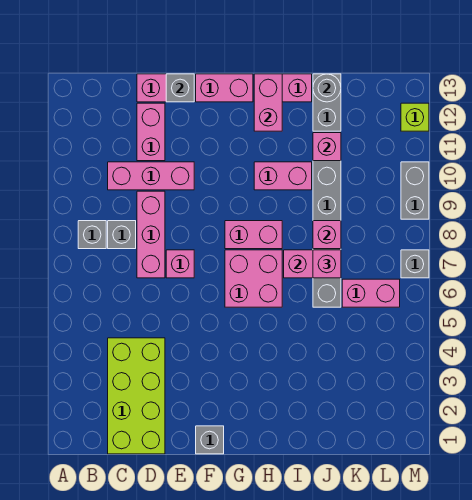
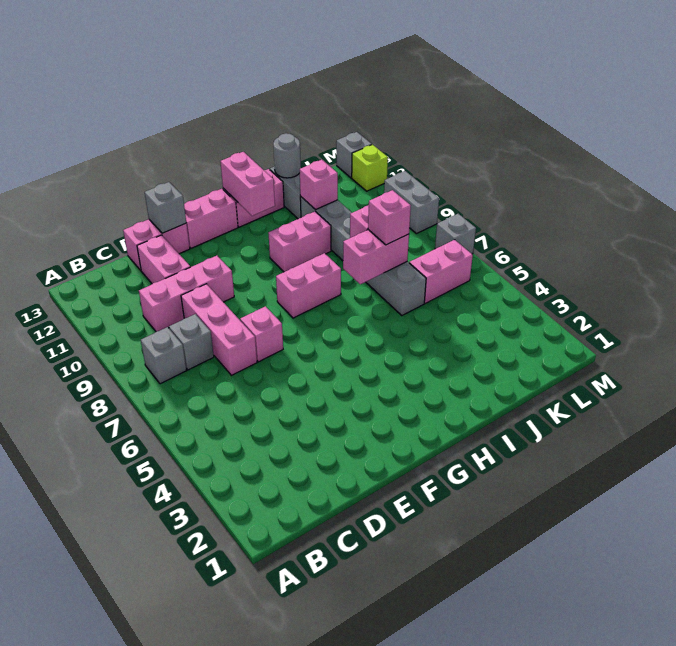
lime 2x4 brick [108,338,165,454] -> none
grey 1x1 brick [196,426,224,454] -> grey 1x1 brick moved to [336,132,372,178]
pink 2x2 brick [225,250,282,307] -> none

